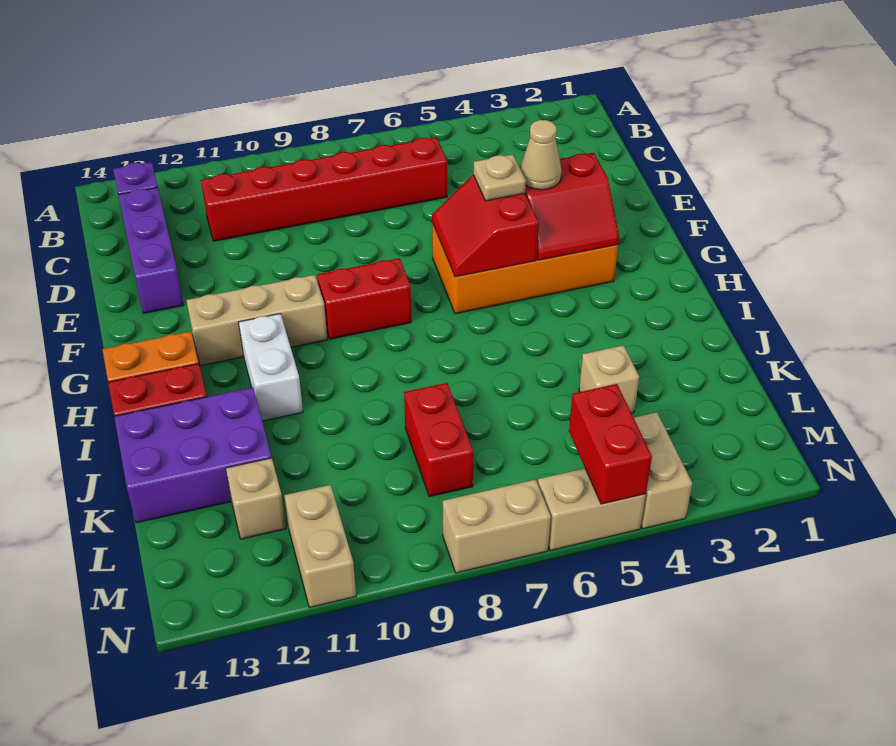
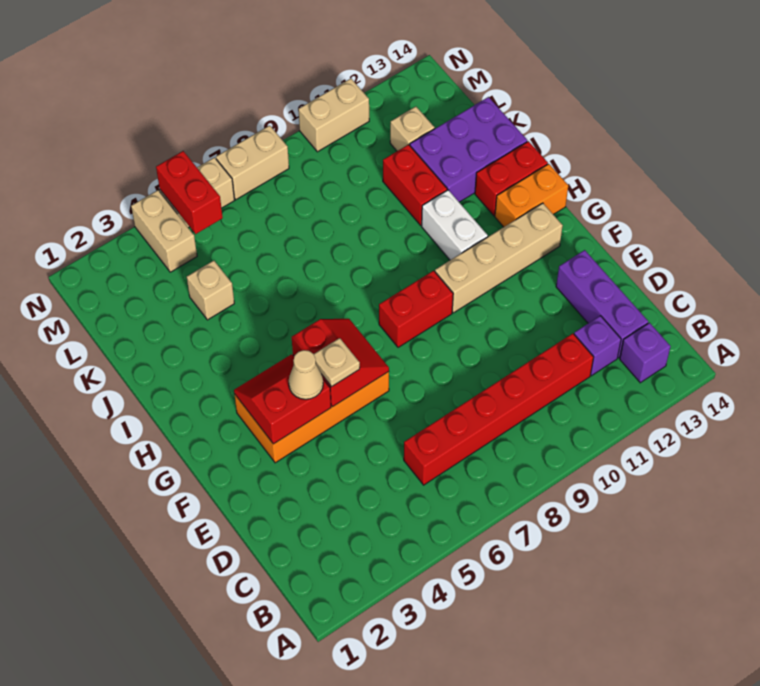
none -> purple 1x1 brick [574,316,621,376]
tan 1x3 brick [186,275,327,366] -> tan 1x4 brick [435,203,563,313]
red 1x2 brick [404,383,473,497] -> red 1x2 brick moved to [383,145,447,225]
tan 1x2 brick [284,485,356,608] -> tan 1x2 brick turned to [299,79,369,152]

